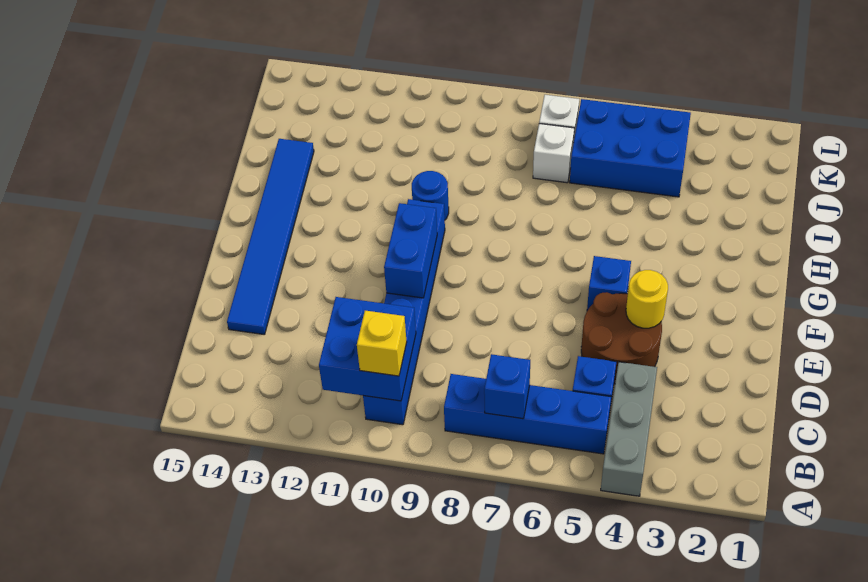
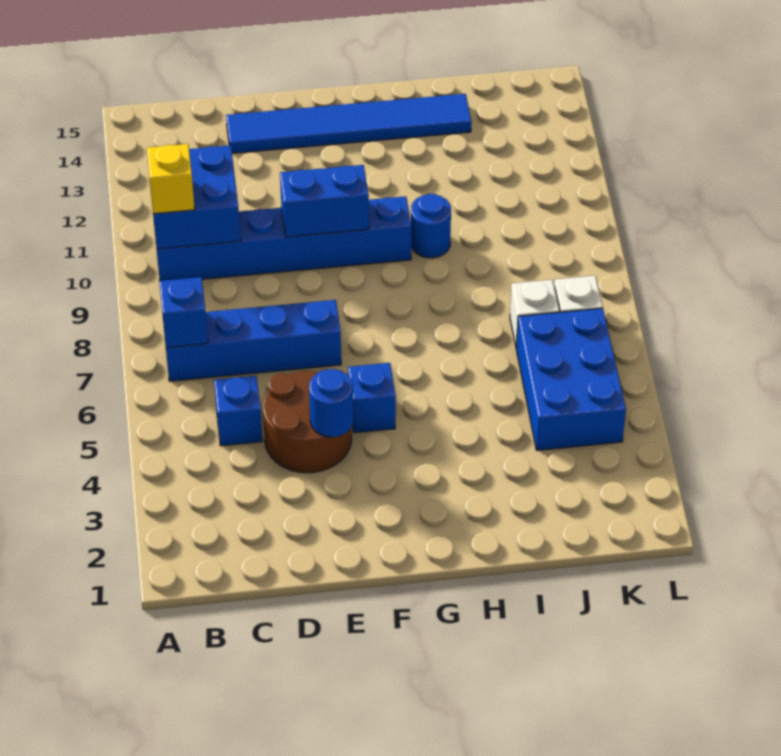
grey 1x3 brick [601,362,657,496] -> none
blue 1x4 brick [444,374,611,454] -> blue 1x4 brick turned to [166,300,341,381]
yellow 1x1 round brick [626,270,668,328] -> blue 1x1 round brick [309,369,353,437]

